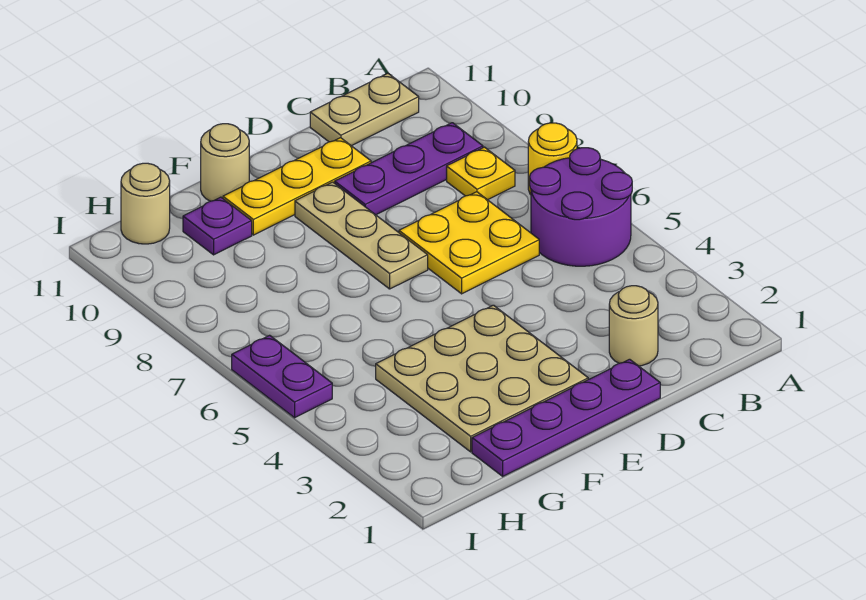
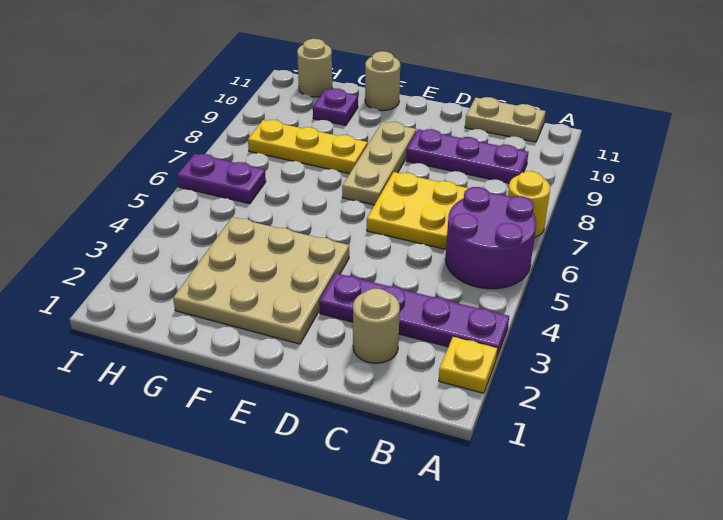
yellow 1x1 plate [447,147,515,200] -> yellow 1x1 plate moved to [439,337,497,393]
purple 1x4 plate [472,359,660,476] -> purple 1x4 plate moved to [319,273,509,359]
yellow 1x3 plate [223,138,371,235] -> yellow 1x3 plate moved to [248,120,368,174]
purple 1x2 plate [232,335,332,418] -> purple 1x2 plate turned to [177,154,266,204]

